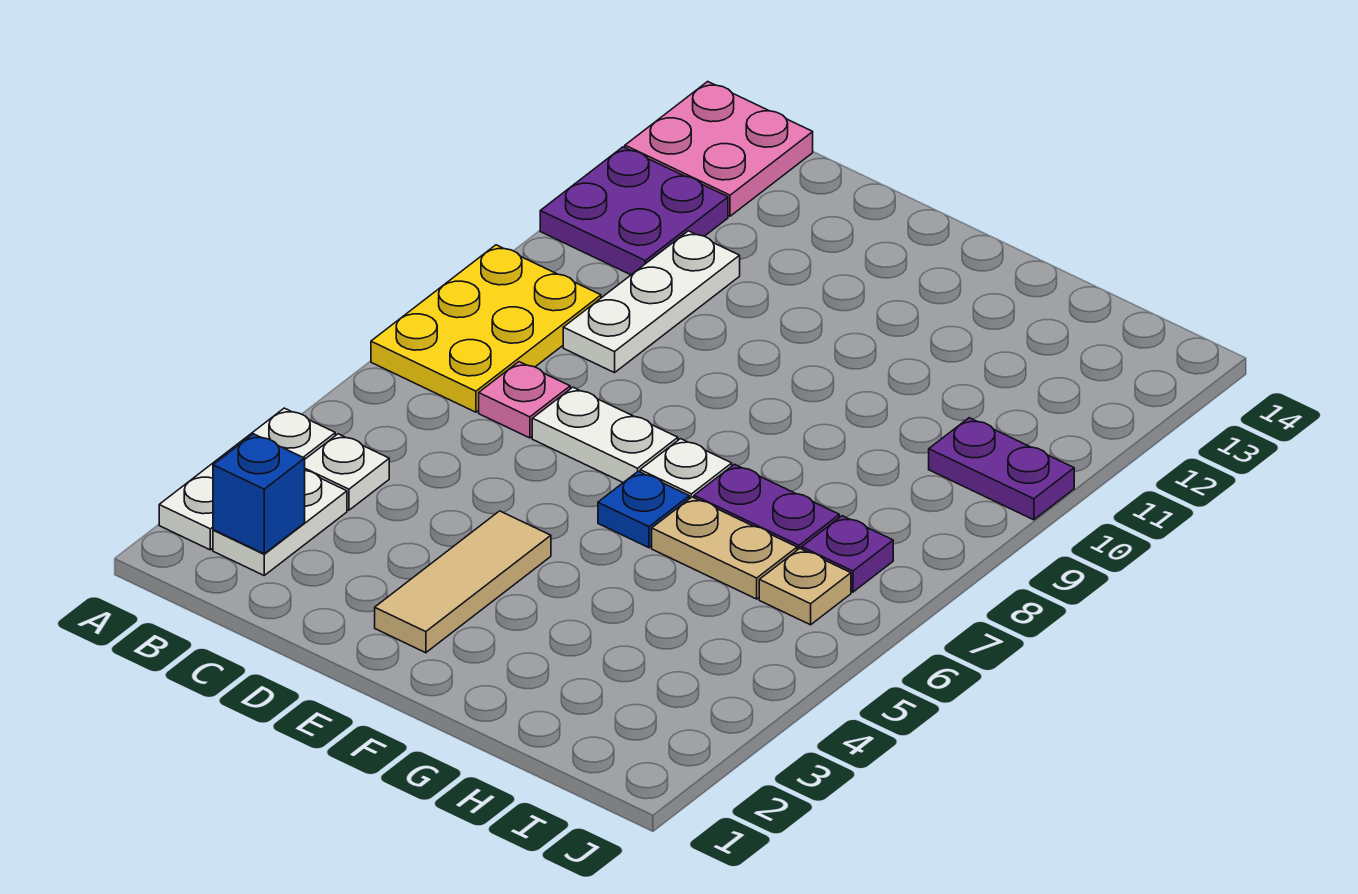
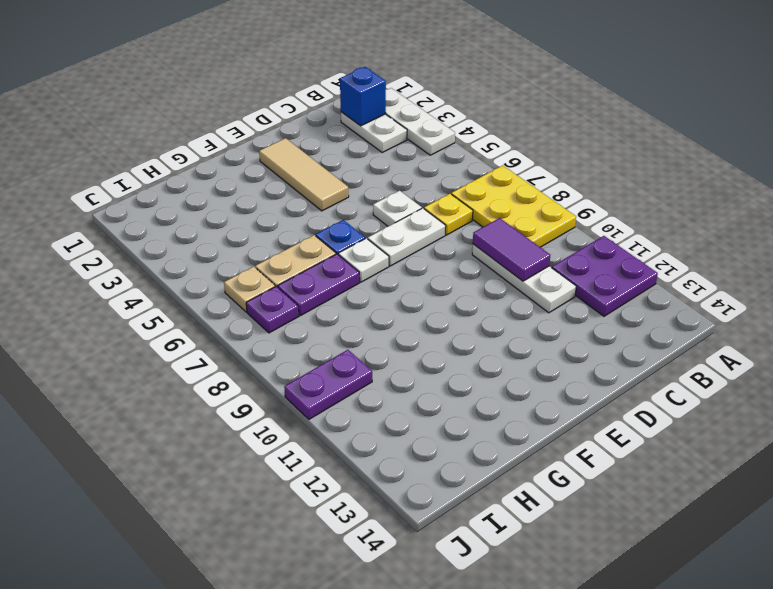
pink 2x2 plate [625,82,813,216] -> none
white 1x1 plate [305,434,389,510] -> white 1x1 plate moved to [373,191,422,226]
pink 1x1 plate [479,362,570,438] -> yellow 1x1 plate [424,194,473,235]
none -> purple 1x2 tile [473,218,550,281]

